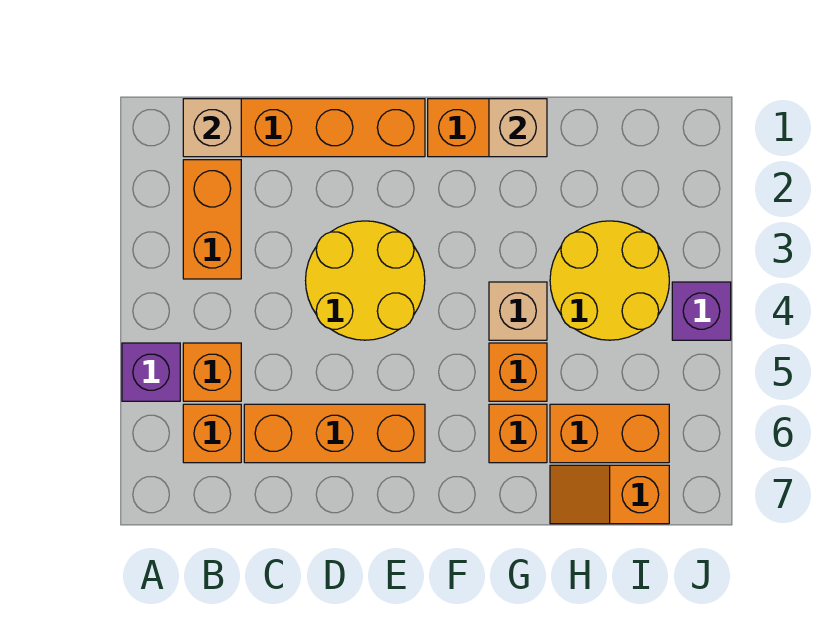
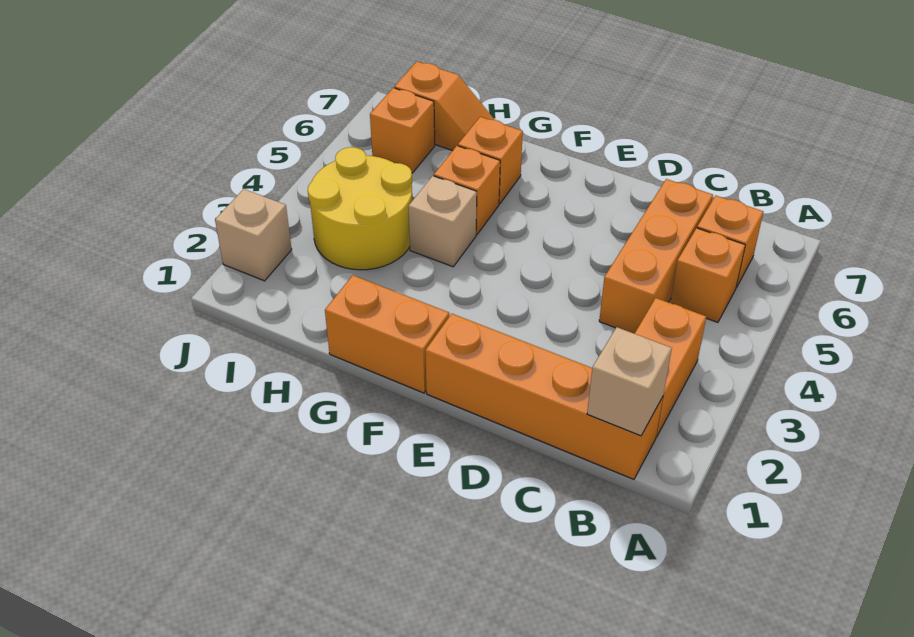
purple 1x1 brick [122,343,180,401] -> none
orange 1x3 brick [244,404,425,463] -> orange 1x3 brick turned to [599,179,713,334]
yellow 2x2 round brick [306,221,425,340] -> none
tan 1x1 brick [489,99,547,157] -> tan 1x1 brick moved to [215,189,292,281]
orange 1x2 brick [550,404,669,463] -> orange 1x1 brick [370,88,435,173]
purple 1x1 brick [672,282,731,340] -> none

